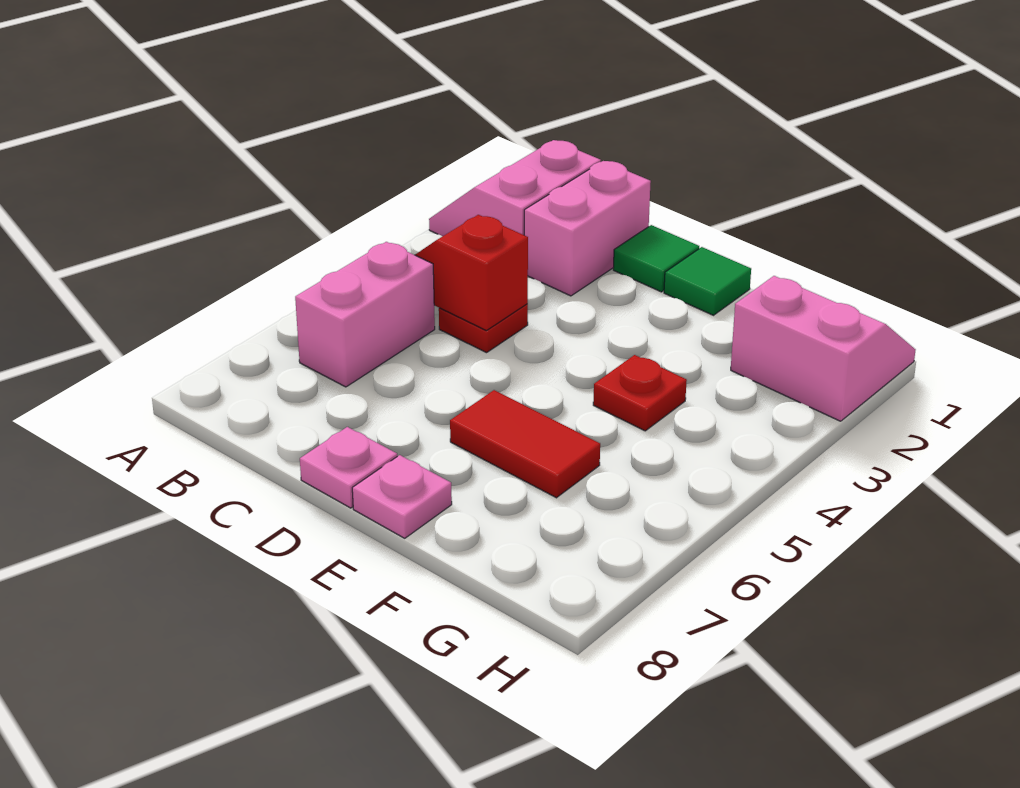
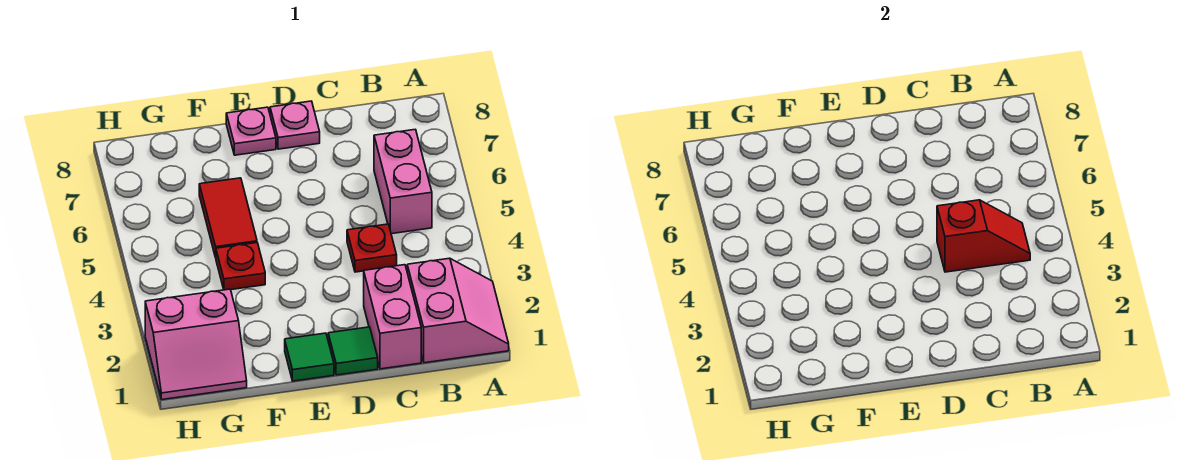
red 1x2 tile [450,390,600,498] -> red 1x2 tile turned to [199,178,257,258]

